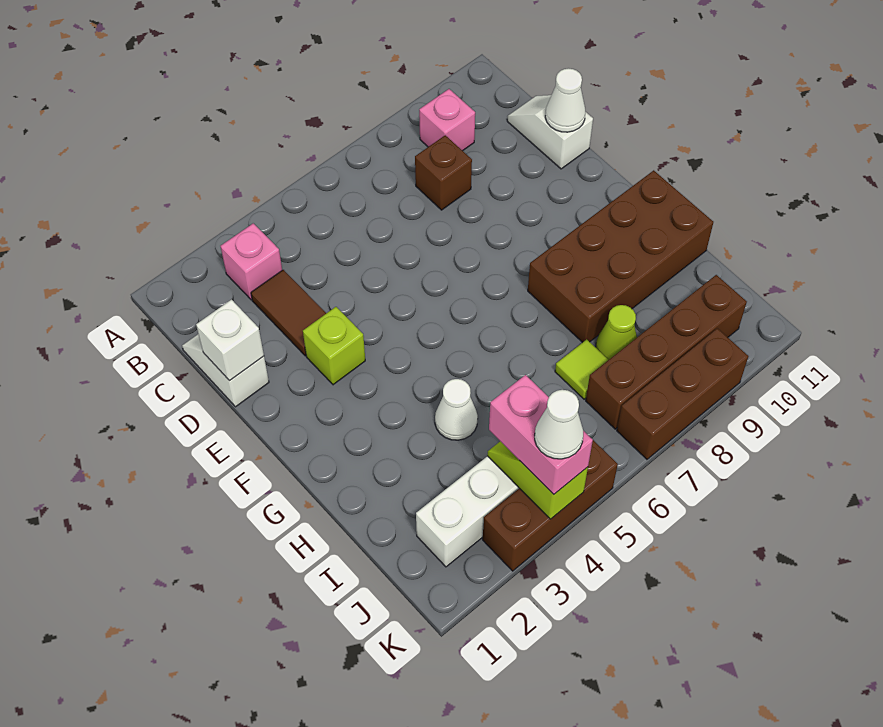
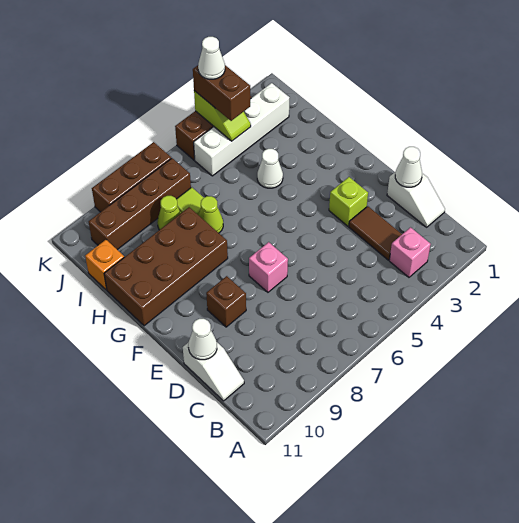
pink 1x1 brick [419,89,475,151] -> pink 1x1 brick moved to [249,242,288,292]
brown 1x1 brick [415,135,472,210] -> brown 1x1 brick moved to [206,276,246,327]
white 1x1 brick [196,299,264,381] -> white 1x1 cone [395,147,422,187]
none -> lime 1x1 cone [199,196,223,233]
none -> orange 1x1 brick [85,240,124,290]
pink 1x2 brick [489,375,593,494] -> brown 1x2 brick [193,65,250,121]

